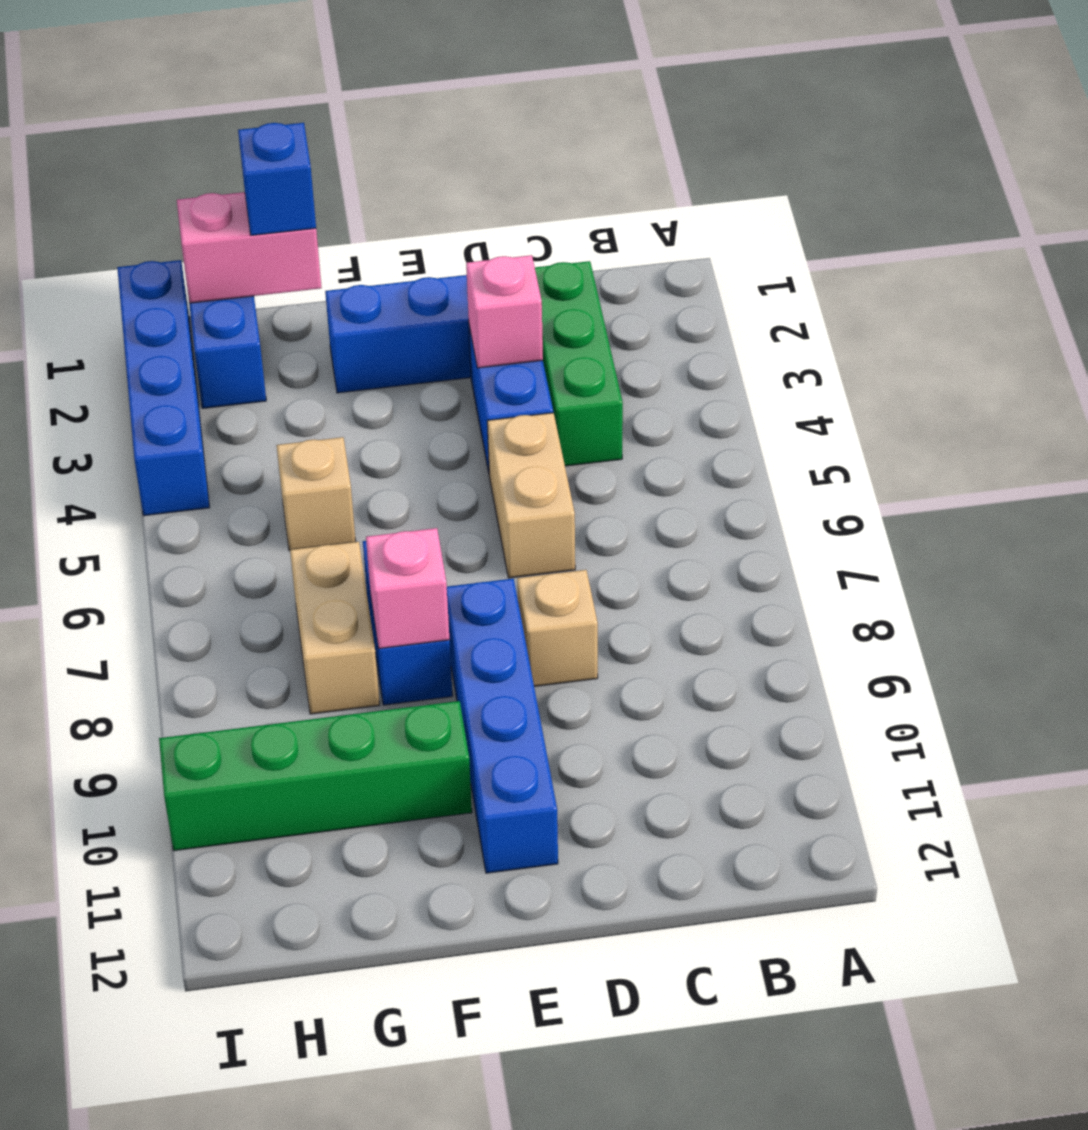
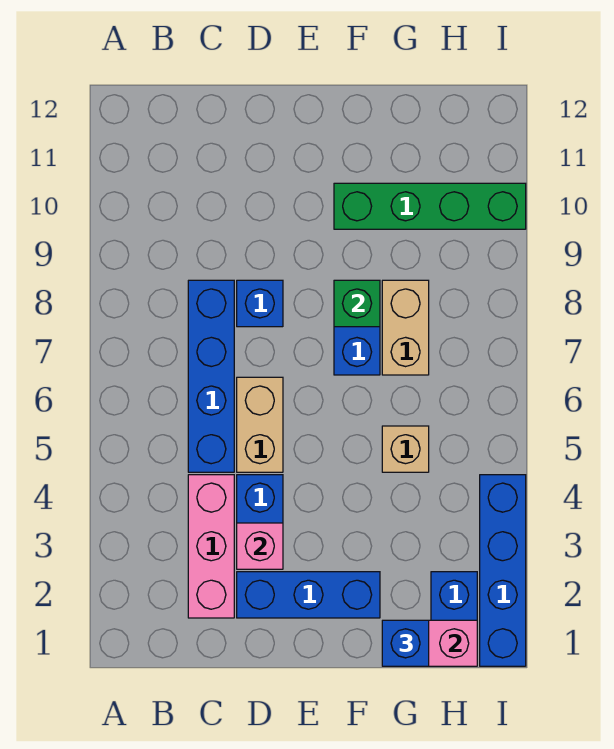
green 1x3 brick [535,261,623,466] -> pink 1x3 brick [188,475,234,618]
tan 1x1 brick [517,570,598,686] -> blue 1x1 brick [237,280,283,327]
blue 1x4 brick [447,579,558,873] -> blue 1x4 brick moved to [188,280,234,472]
pink 1x1 brick [366,528,450,649] -> green 1x1 brick [334,280,380,327]

